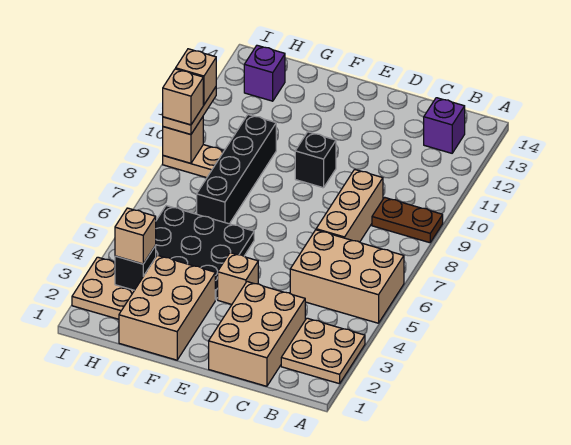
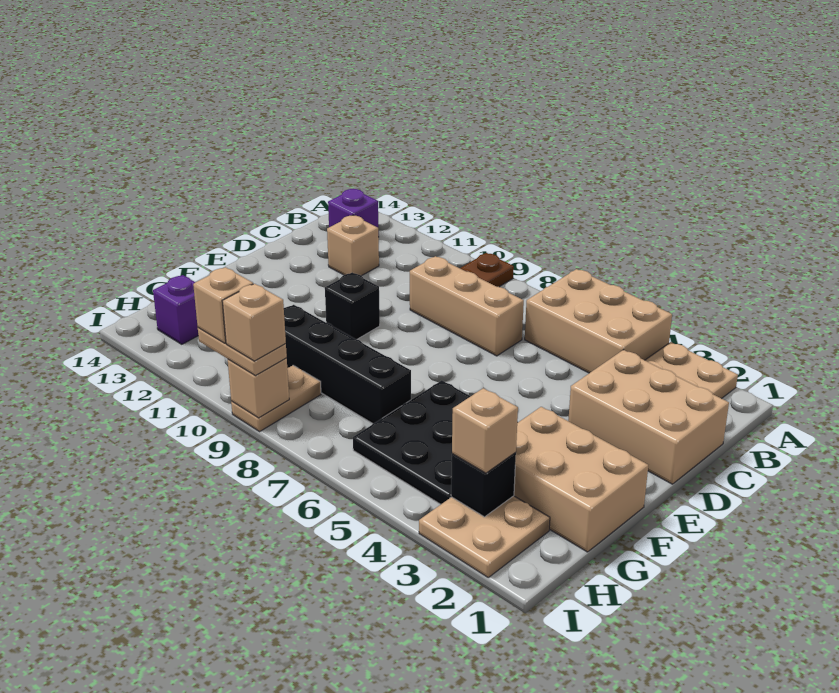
tan 2x3 brick [290,230,404,323] -> tan 2x3 brick turned to [525,269,672,373]
tan 1x1 brick [218,253,258,304] -> tan 1x1 brick moved to [327,215,379,276]

